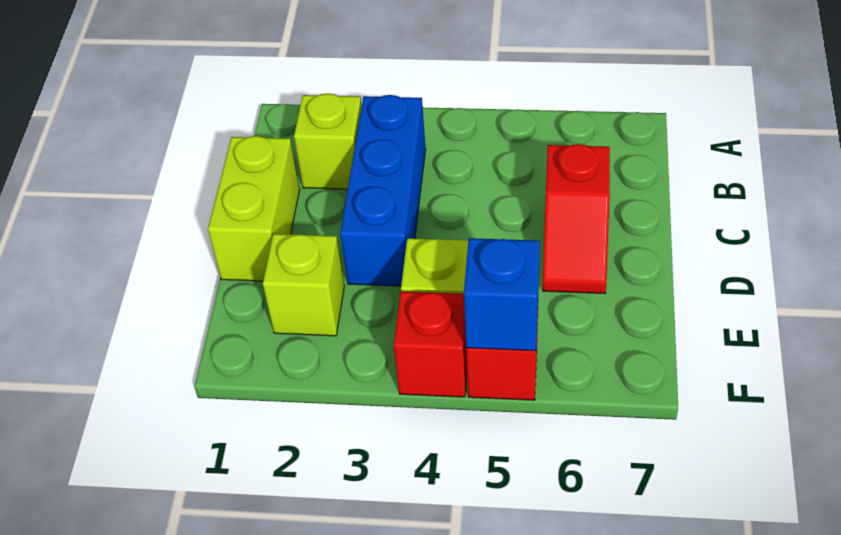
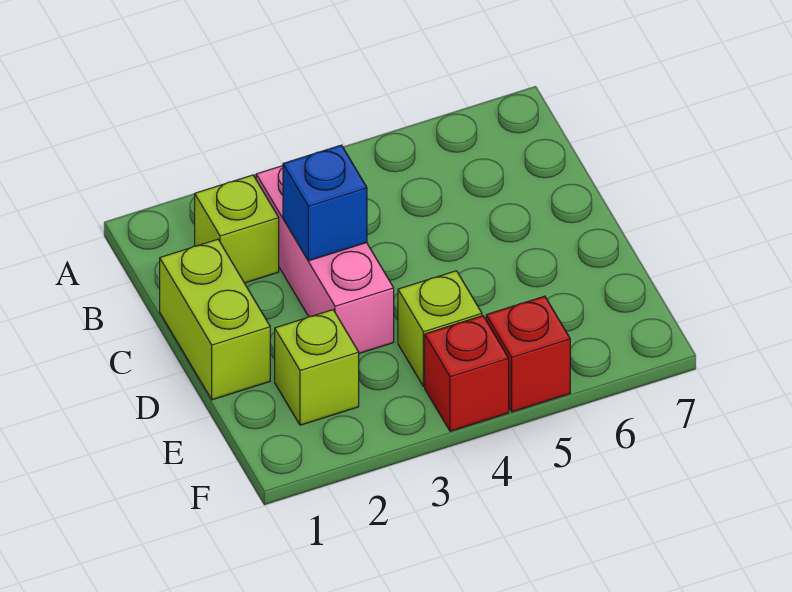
blue 1x3 brick [340,95,426,286] -> pink 1x3 brick [256,166,394,353]
red 1x2 slope [543,144,610,293] -> none
blue 1x1 brick [464,238,540,351] -> blue 1x1 brick moved to [283,145,367,261]

